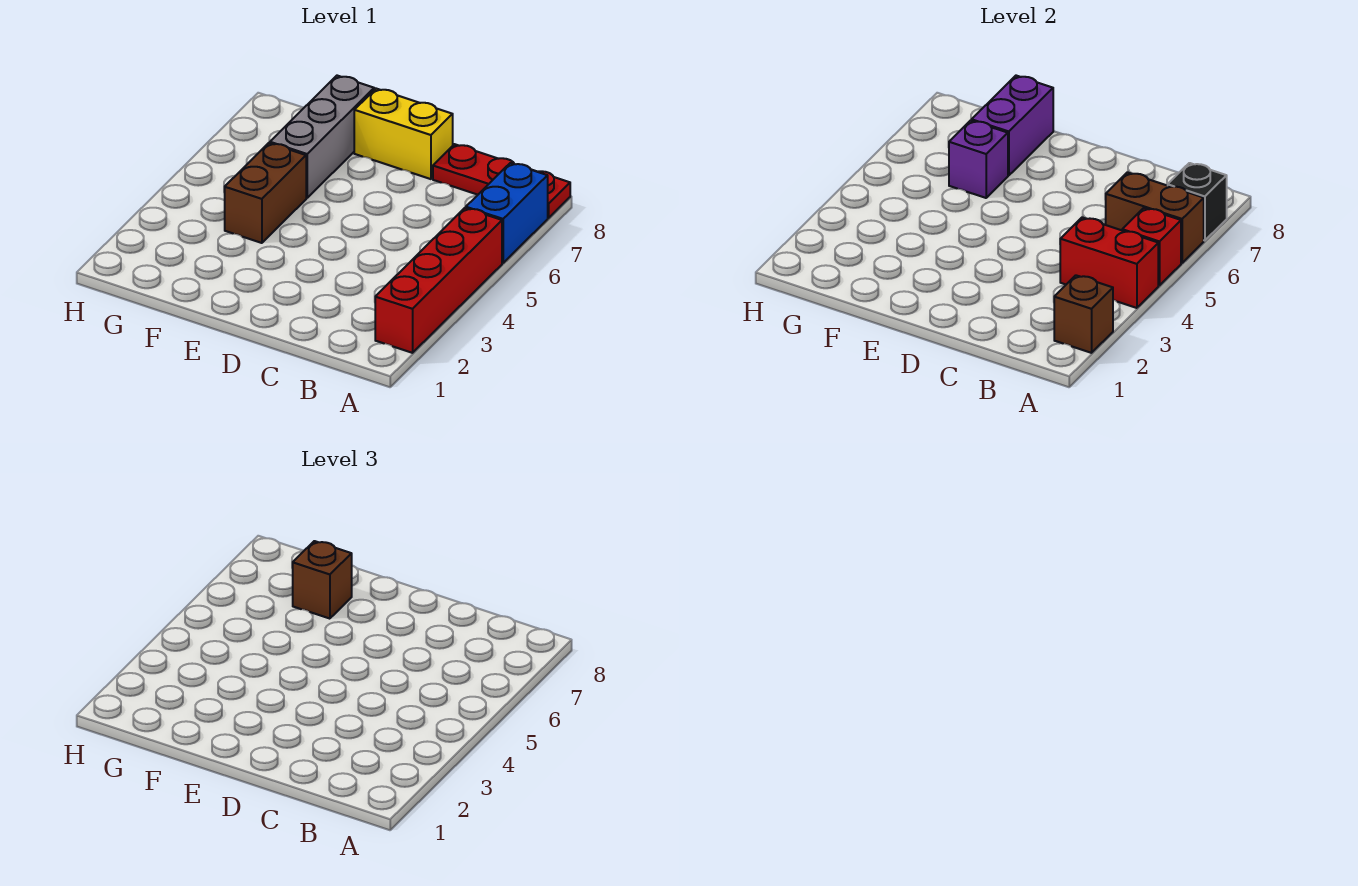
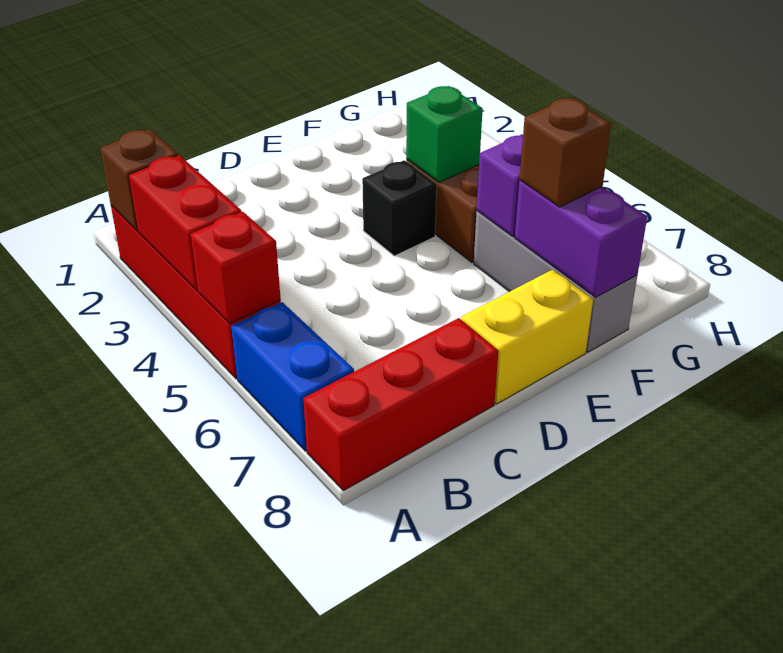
red 1x2 brick [1060,217,1158,308] -> red 1x2 brick turned to [129,155,241,291]
brown 1x2 brick [1106,172,1204,263] -> none
black 1x1 brick [1168,163,1227,241] -> black 1x1 brick moved to [362,160,437,256]
red 1x3 plate [433,144,570,218] -> red 1x3 brick [303,318,498,491]
none -> green 1x1 brick [406,86,483,182]

